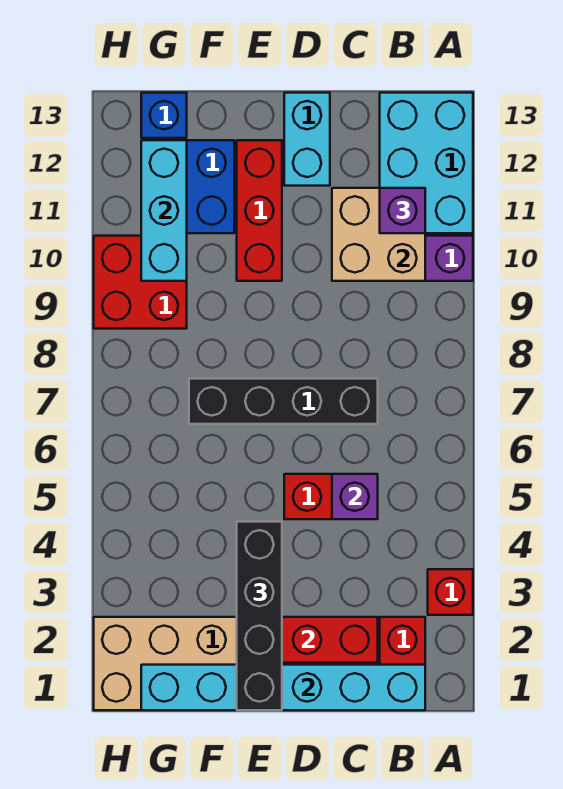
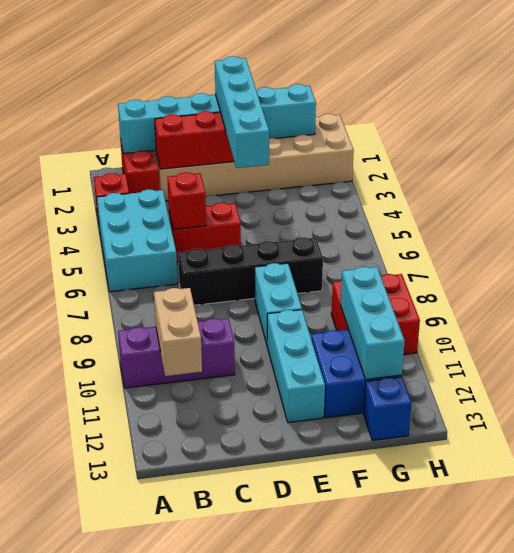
cyan 2x3 brick [380,93,473,233] -> cyan 2x3 brick moved to [97,189,178,292]
tan 2x2 brick [332,188,425,281] -> tan 1x2 brick [154,288,202,376]
purple 1x1 brick [380,188,425,233] -> none
purple 1x1 brick [332,474,378,519] -> red 1x1 brick [167,172,206,230]
cyan 1x2 brick [284,93,330,186] -> cyan 1x2 brick moved to [255,263,302,344]
black 1x4 brick [237,522,282,710] -> cyan 1x4 brick [215,56,269,168]
red 1x3 brick [237,140,282,281] -> cyan 1x3 brick [267,310,325,423]

